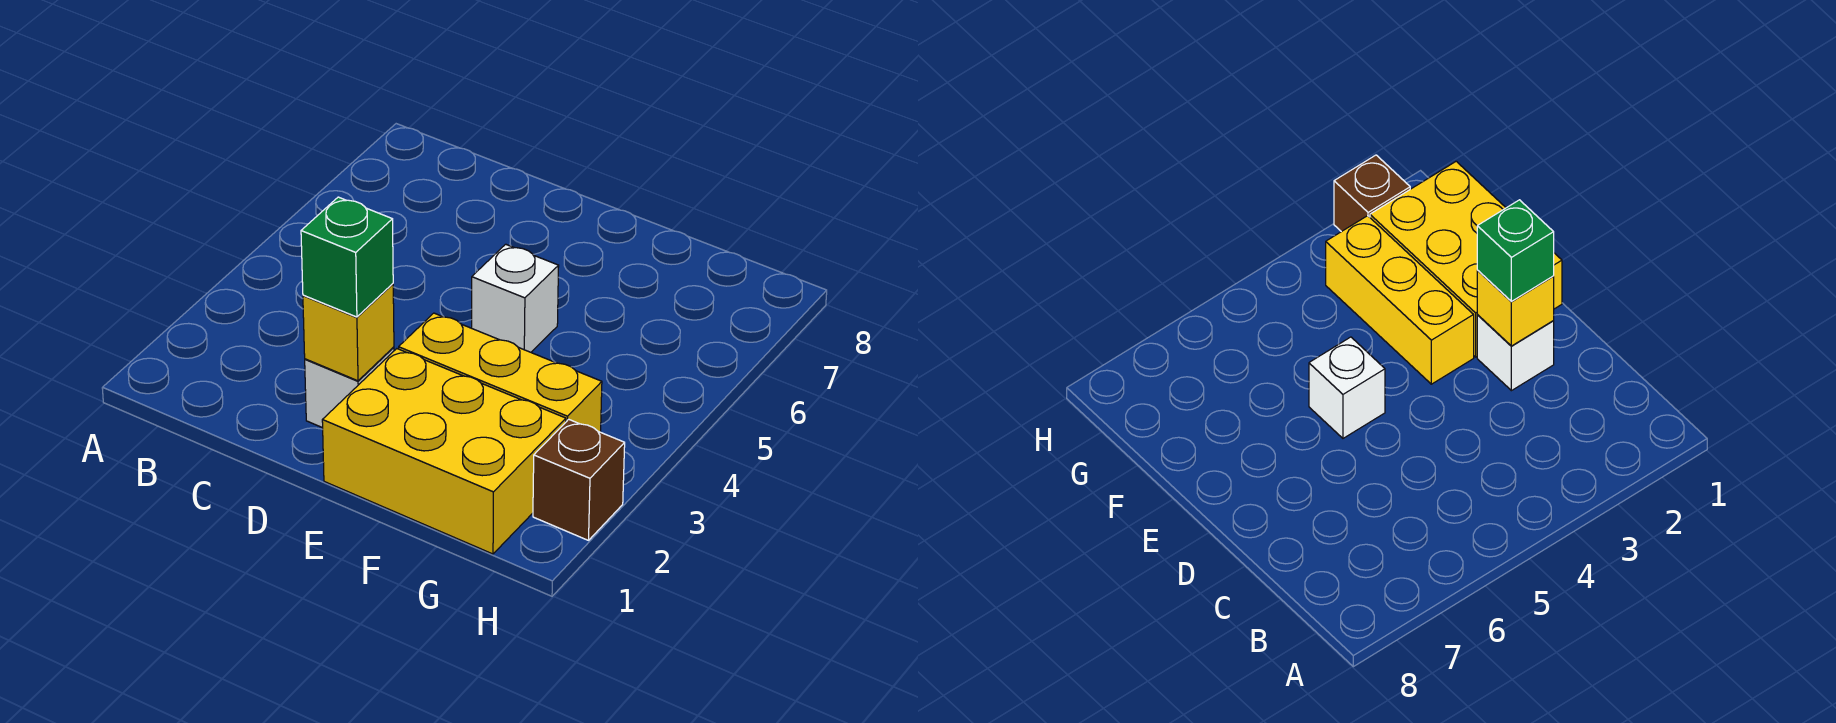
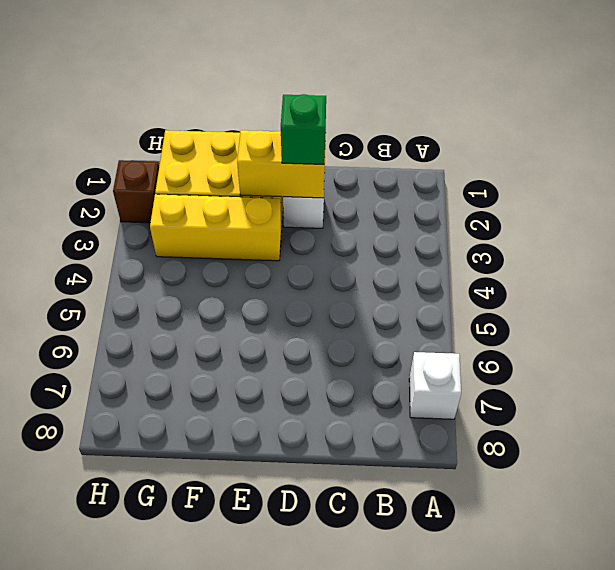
yellow 1x1 brick [303,284,394,381] -> yellow 1x2 brick [237,130,325,198]
white 1x1 brick [472,244,559,352] -> white 1x1 brick moved to [409,352,461,419]

